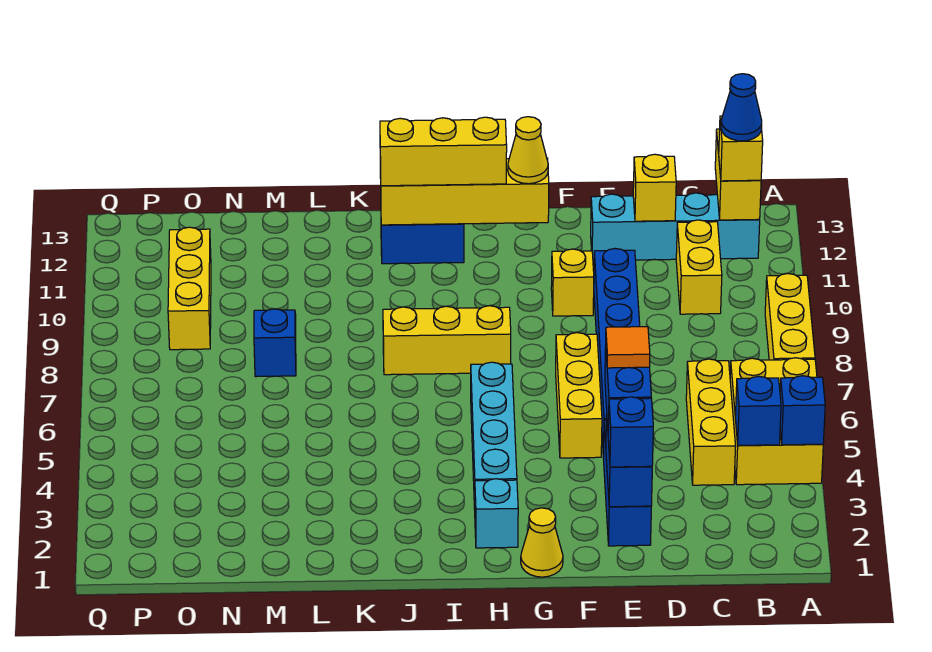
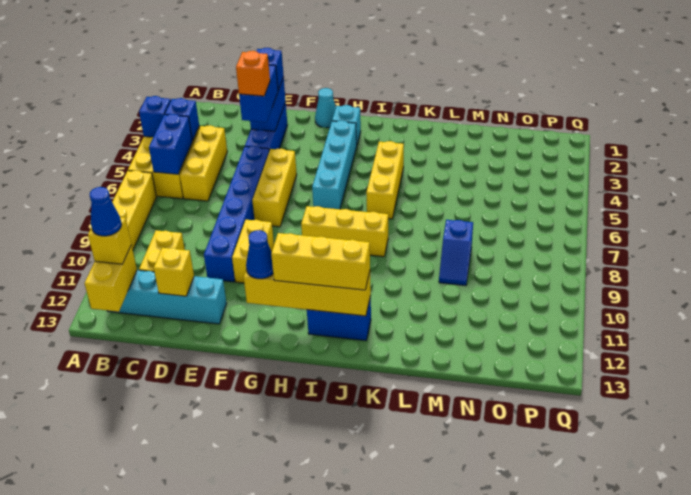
none -> blue 1x2 brick [149,114,193,174]
orange 1x1 tile [606,327,650,368] -> orange 1x1 brick [236,51,270,96]
yellow 1x1 brick [551,249,594,316] -> yellow 1x2 brick [232,220,274,283]
yellow 1x1 cone [521,508,563,577] -> cyan 1x1 cone [315,88,336,128]
yellow 1x1 cone [508,117,548,184] -> blue 1x1 cone [246,230,273,279]
yellow 1x3 brick [168,227,211,350] -> yellow 1x3 brick moved to [366,141,404,219]

